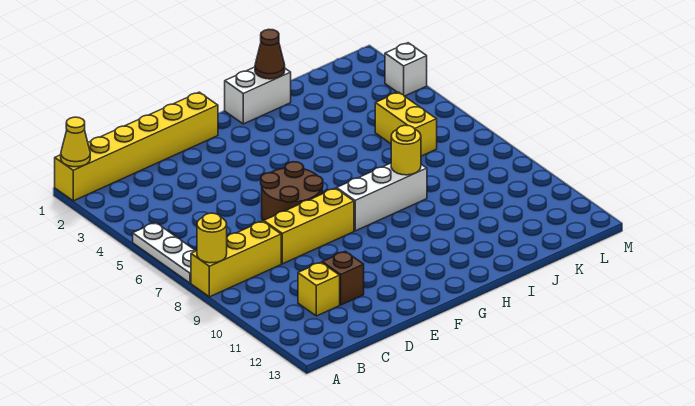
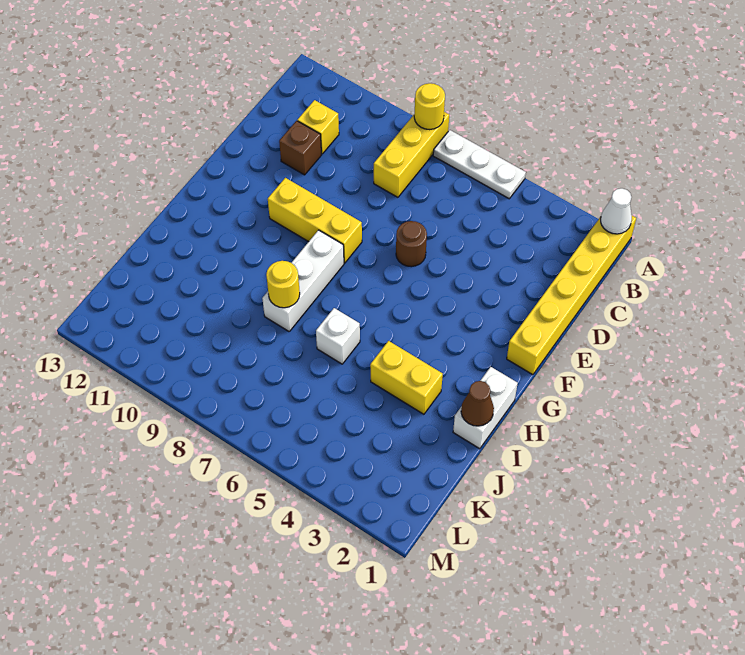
yellow 1x1 cone [61,117,90,167] -> white 1x1 cone [601,188,632,234]
yellow 1x3 brick [263,188,354,264] -> yellow 1x3 brick turned to [268,178,362,263]
brown 2x2 round brick [261,162,323,221] -> brown 1x1 round brick [396,221,427,267]
yellow 1x2 brick [375,92,437,156] -> yellow 1x2 brick moved to [370,341,443,414]
white 1x1 brick [385,43,427,96] -> white 1x1 brick moved to [316,308,360,364]

